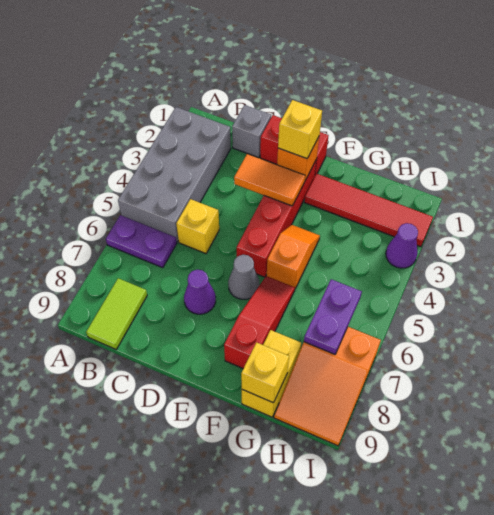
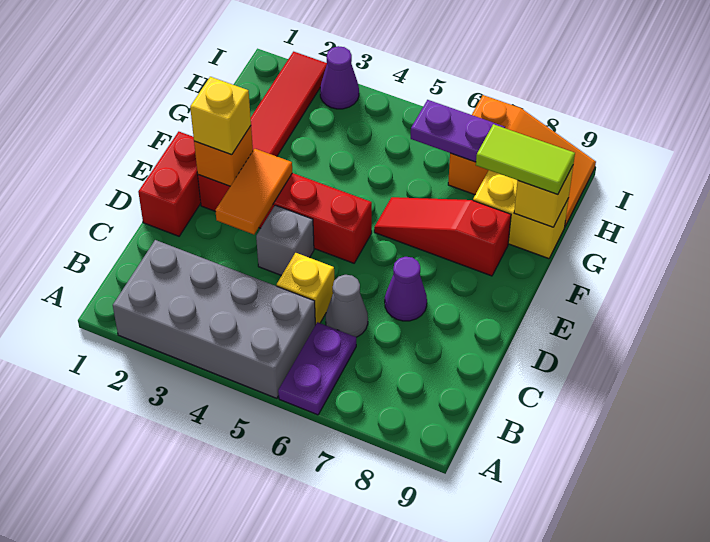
lime 1x2 tile [86,278,147,349] -> lime 1x2 tile moved to [476,124,575,195]
grey 1x1 brick [232,105,271,158] -> grey 1x1 brick moved to [256,205,314,276]
grey 1x1 cone [228,255,259,299] -> grey 1x1 cone moved to [326,275,368,337]
orange 1x2 slope [267,225,320,288] -> none

